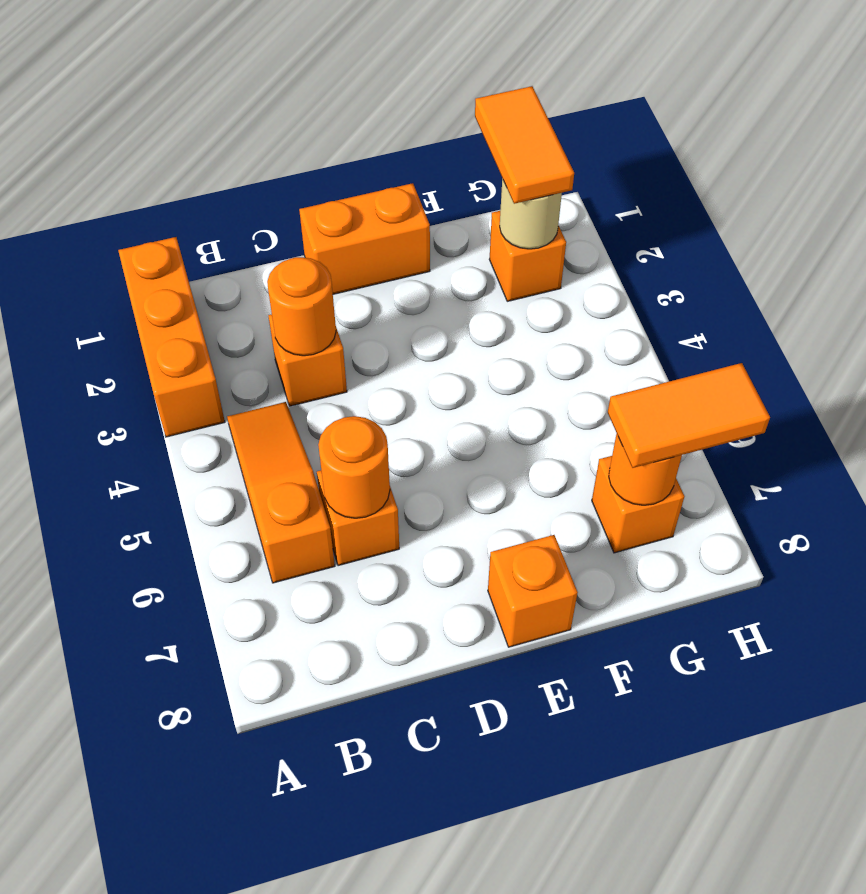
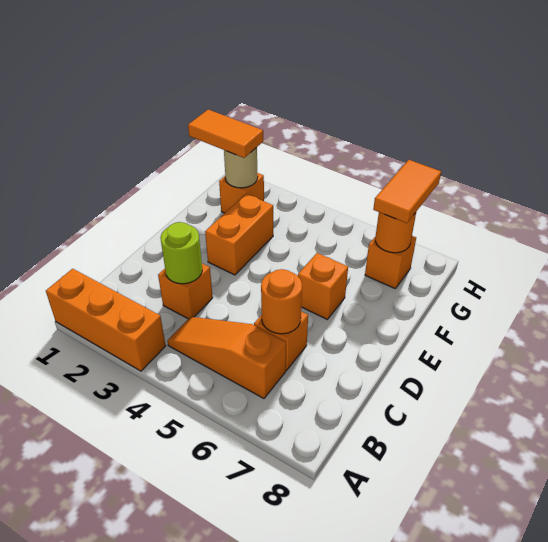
orange 1x1 round brick [267,257,336,356] -> lime 1x1 round brick [160,222,202,284]
orange 1x2 brick [299,183,430,294] -> orange 1x2 brick moved to [205,194,273,275]
orange 1x1 brick [488,535,578,647] -> orange 1x1 brick moved to [298,253,348,319]

